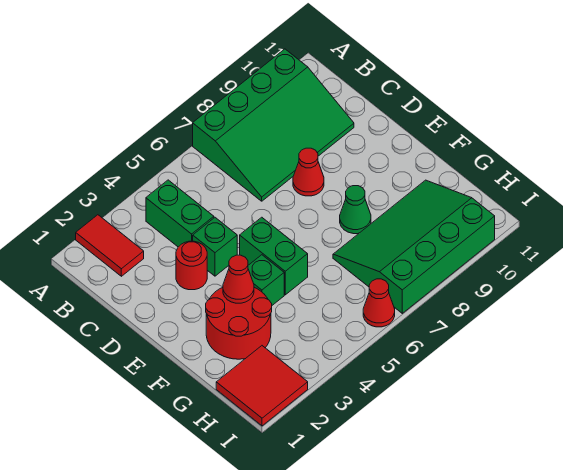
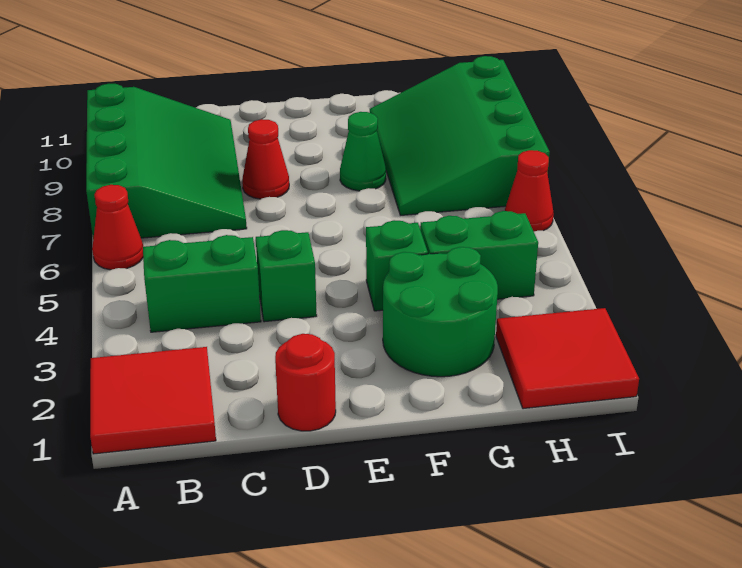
red 1x2 tile [76,215,144,276] -> red 2x2 tile [90,347,216,454]
red 1x1 round brick [176,241,207,290] -> red 1x1 round brick moved to [275,334,336,431]
green 1x2 brick [240,217,308,295] -> green 1x2 brick moved to [420,211,538,299]
red 2x2 round brick [206,287,272,359] -> green 2x2 round brick [383,247,498,377]
red 1x1 cone [223,255,254,303] -> red 1x1 cone moved to [92,185,143,270]

